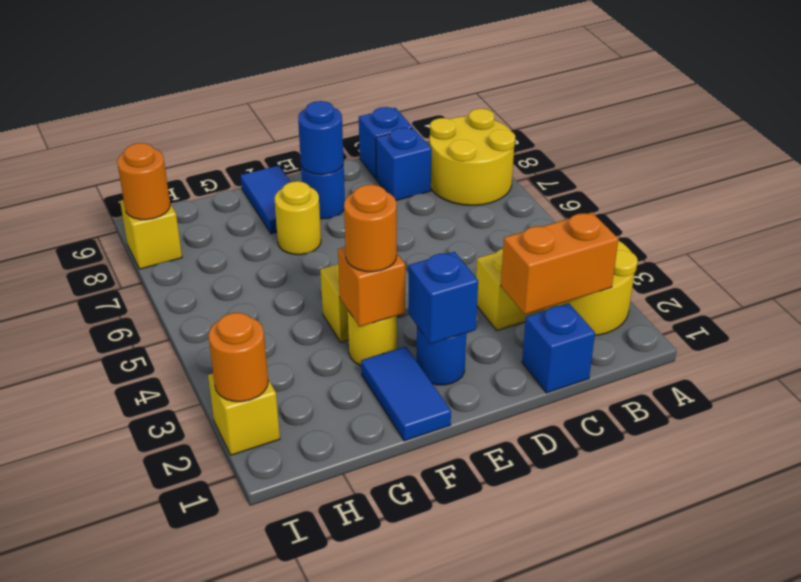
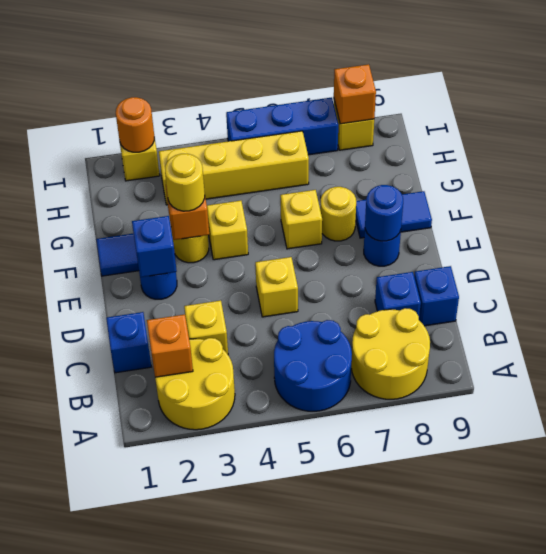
none -> blue 2x2 round brick [274,320,352,411]
orange 1x2 brick [501,212,618,314] -> orange 1x1 brick [147,314,193,377]
none -> yellow 1x1 brick [255,257,298,317]
orange 1x1 round brick [344,185,397,272] -> yellow 1x1 round brick [165,154,205,211]
none -> yellow 1x1 brick [280,190,322,249]
none -> yellow 1x4 brick [159,131,309,205]
none -> blue 1x3 brick [226,97,338,155]
orange 1x1 round brick [117,143,170,220] -> orange 1x1 brick [334,64,376,124]

